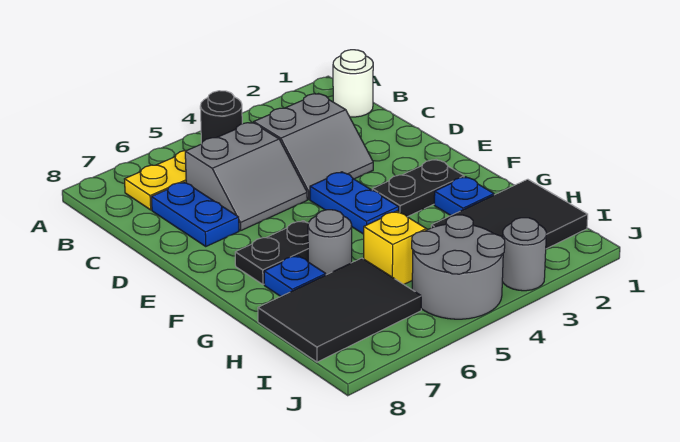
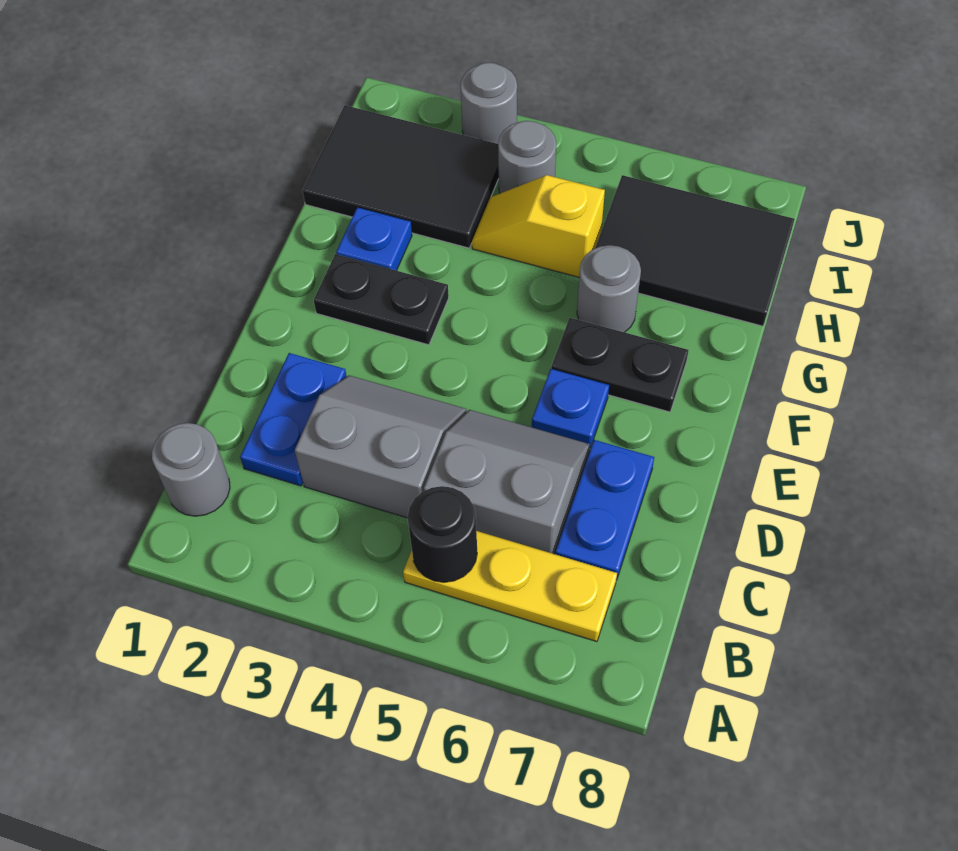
white 1x1 round brick [333,50,373,117] -> grey 1x1 round brick [152,423,230,516]
blue 1x2 plate [310,172,399,234] -> blue 1x2 plate moved to [240,353,347,486]
blue 1x1 plate [264,255,326,297] -> blue 1x1 plate moved to [532,369,609,448]
grey 2x2 round brick [412,215,505,319] -> grey 1x1 round brick [498,121,556,193]

